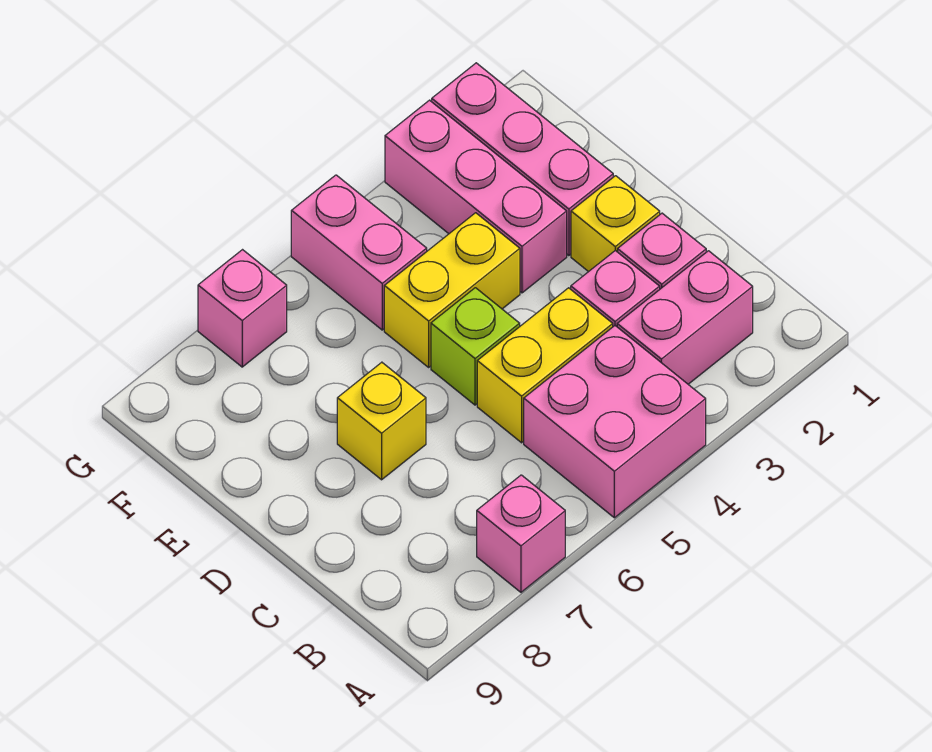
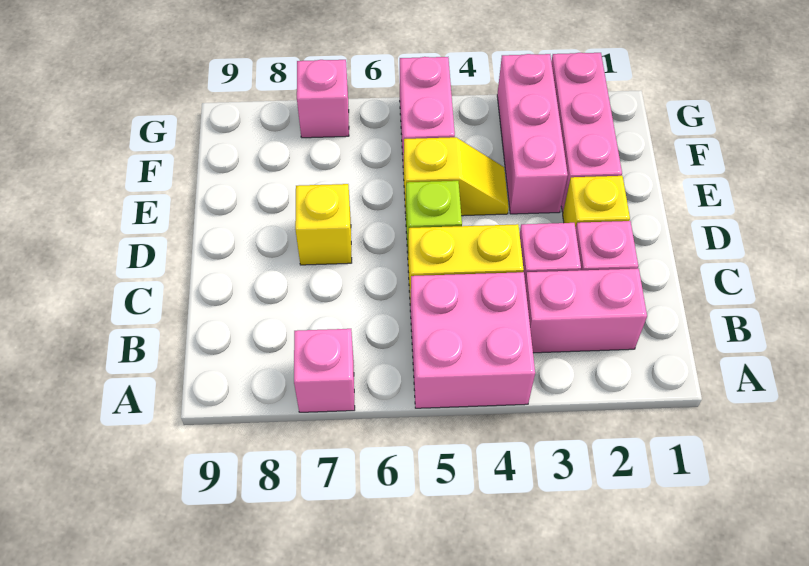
yellow 1x2 brick [384,213,520,367] -> yellow 1x2 slope [404,137,509,216]

